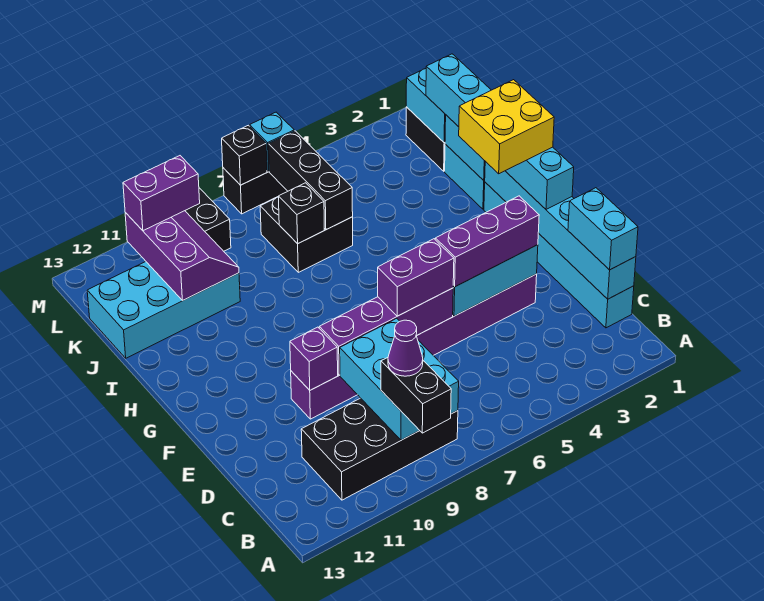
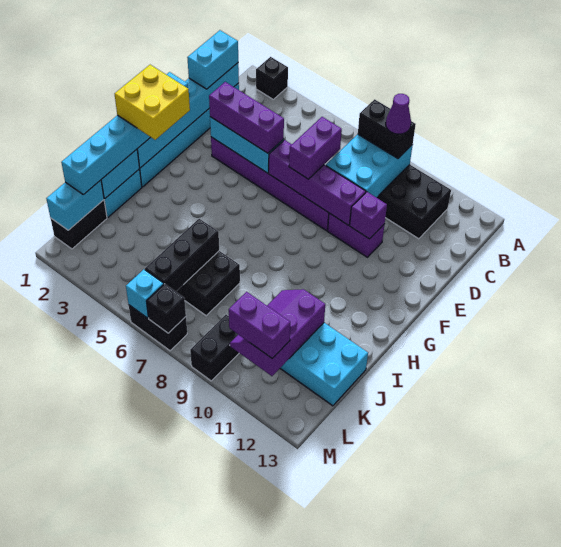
black 1x2 brick [381,358,451,433] -> black 1x2 brick turned to [358,99,416,158]
purple 1x2 brick [378,239,454,316] -> purple 1x2 brick turned to [289,117,342,179]
black 1x1 brick [278,183,324,244] -> black 1x1 brick moved to [256,57,288,99]

